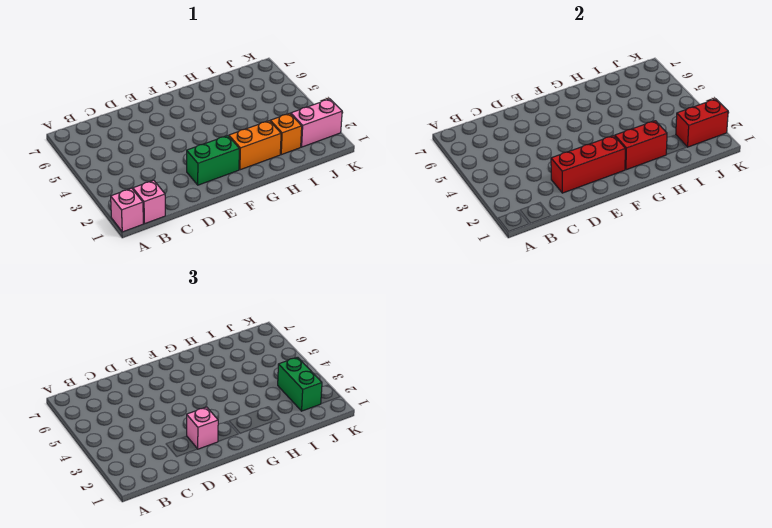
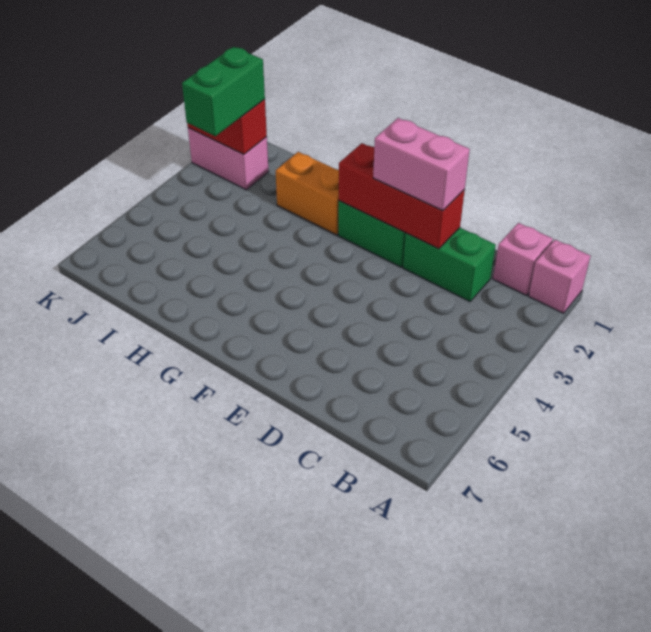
none -> green 1x2 brick [403,228,496,302]
pink 1x1 brick [187,407,218,449] -> pink 1x2 brick [373,118,470,211]
red 1x2 brick [615,121,667,170] -> none
orange 1x1 brick [270,113,302,155] -> none

